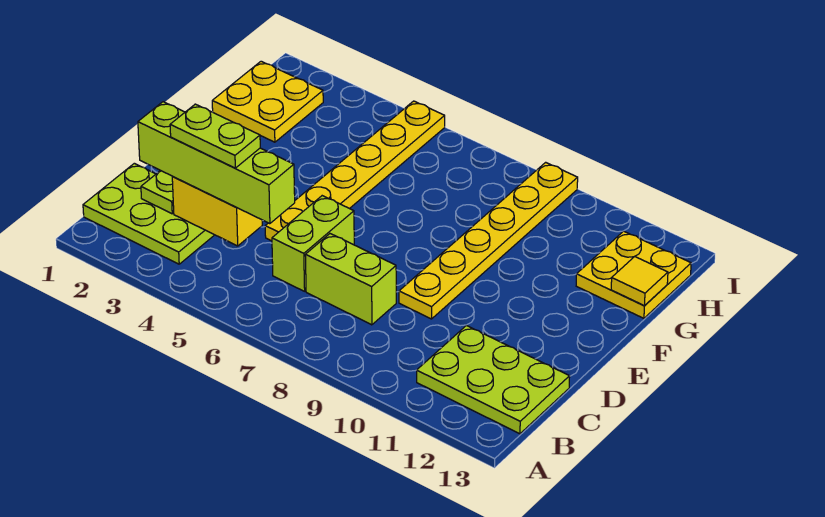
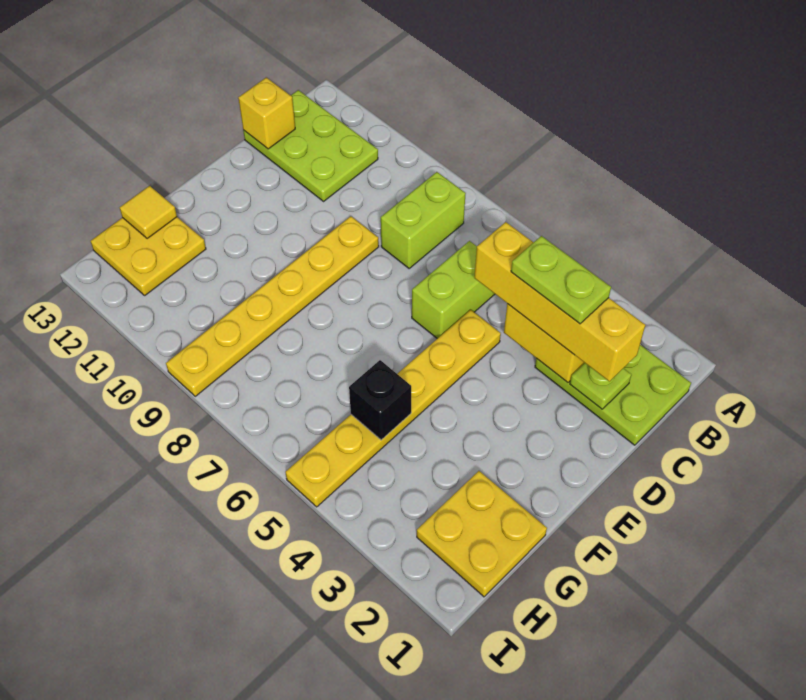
lime 1x4 brick [138,102,295,224] -> yellow 1x4 brick [474,222,645,381]
lime 1x2 brick [305,234,396,325] -> lime 1x2 brick turned to [381,172,466,268]
none -> yellow 1x1 brick [238,77,295,149]
none -> black 1x1 brick [349,360,411,440]

